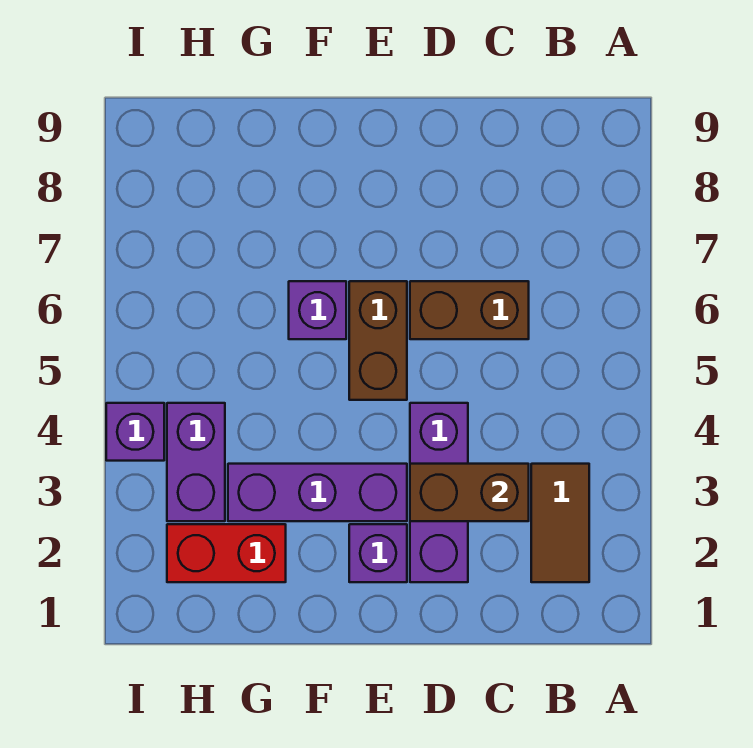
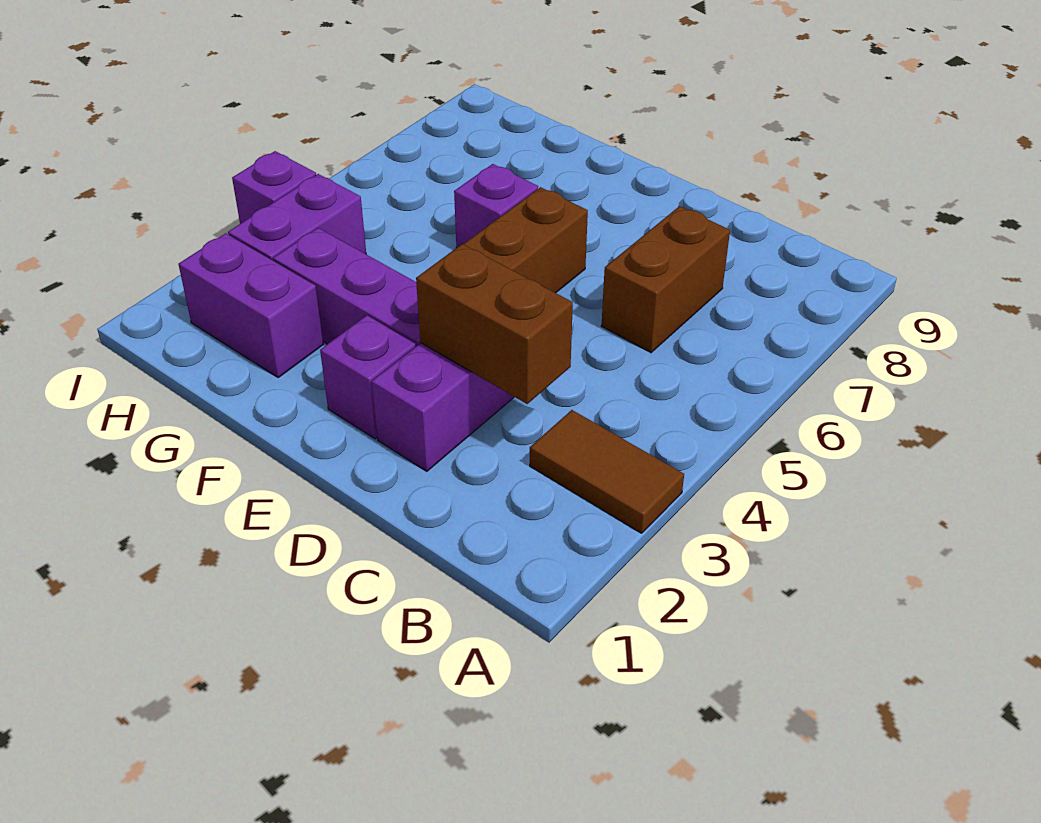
brown 1x2 tile [531,464,589,582] -> brown 1x2 tile turned to [530,410,684,533]
brown 1x2 brick [410,281,529,339] -> brown 1x2 brick turned to [601,206,730,353]
red 1x2 brick [167,524,286,582] -> purple 1x2 brick [178,233,323,377]

